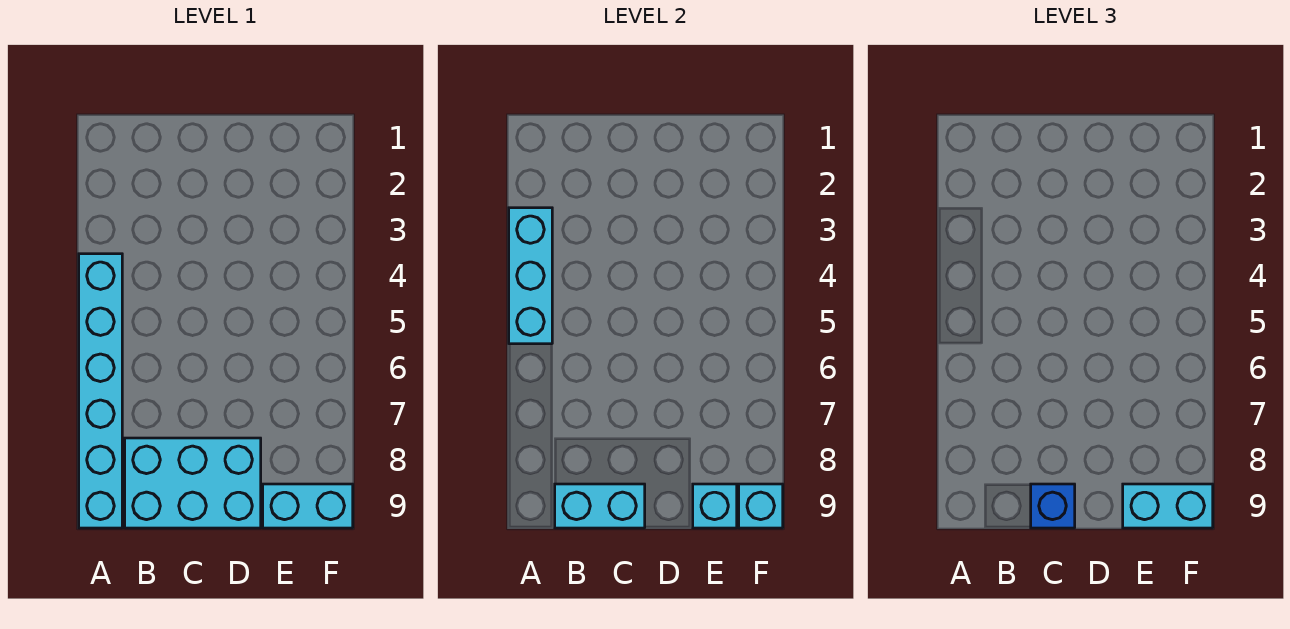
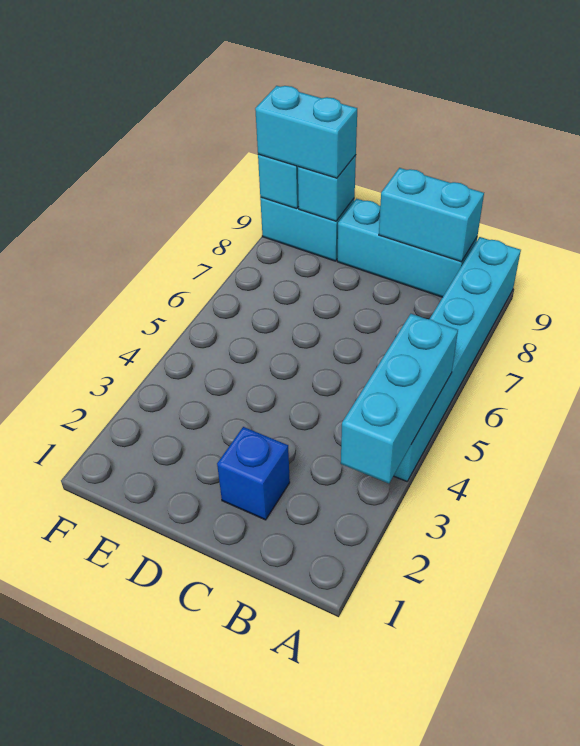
cyan 2x3 brick [125,438,261,528] -> cyan 1x3 brick [337,199,477,297]
blue 1x1 brick [1031,484,1075,528] -> blue 1x1 brick moved to [217,427,290,520]

